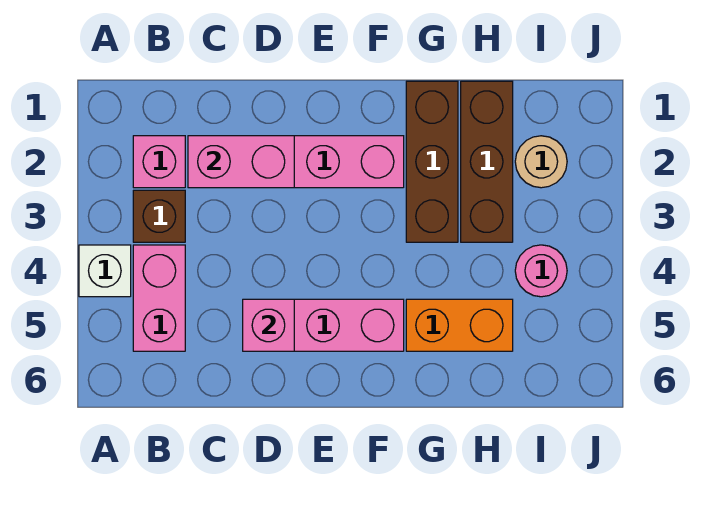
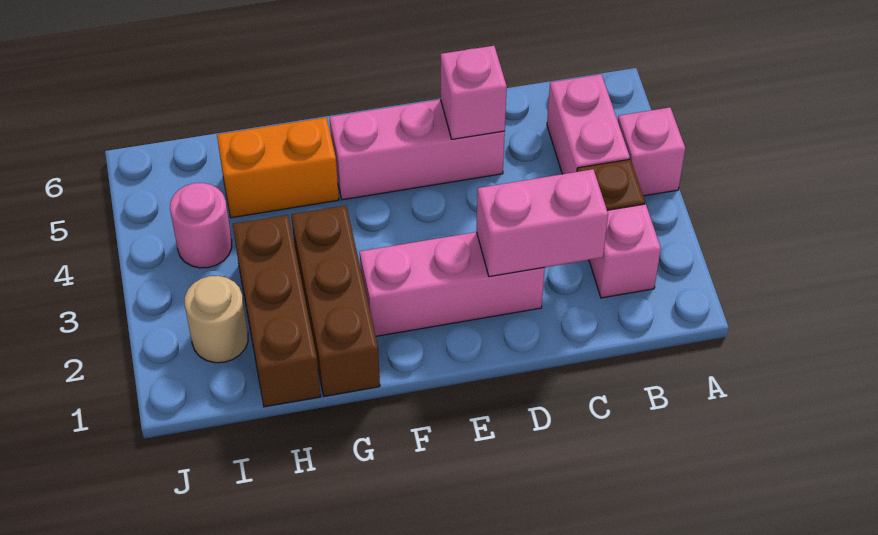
white 1x1 brick [79,245,131,297] -> pink 1x1 brick [618,107,685,196]

